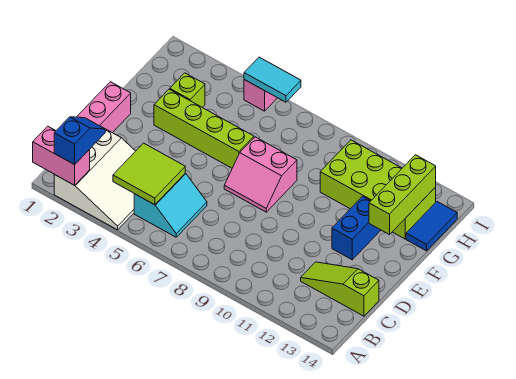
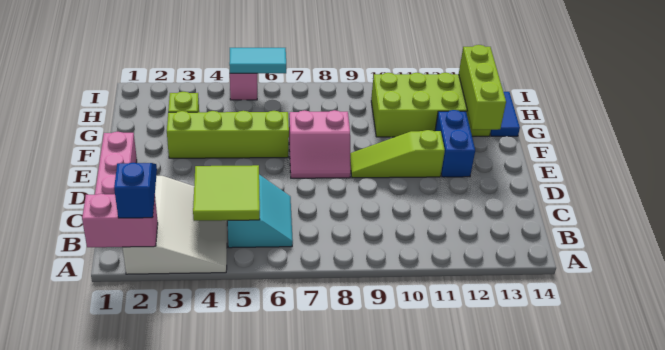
lime 1x3 slope [301,262,379,316] -> lime 1x3 slope moved to [350,130,445,178]

